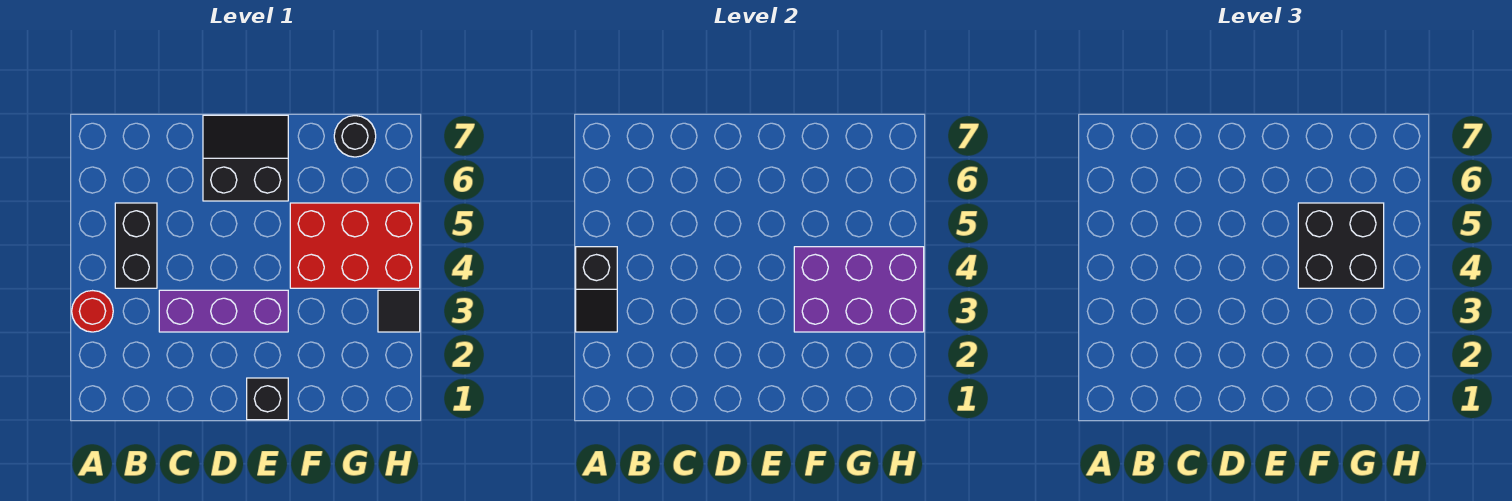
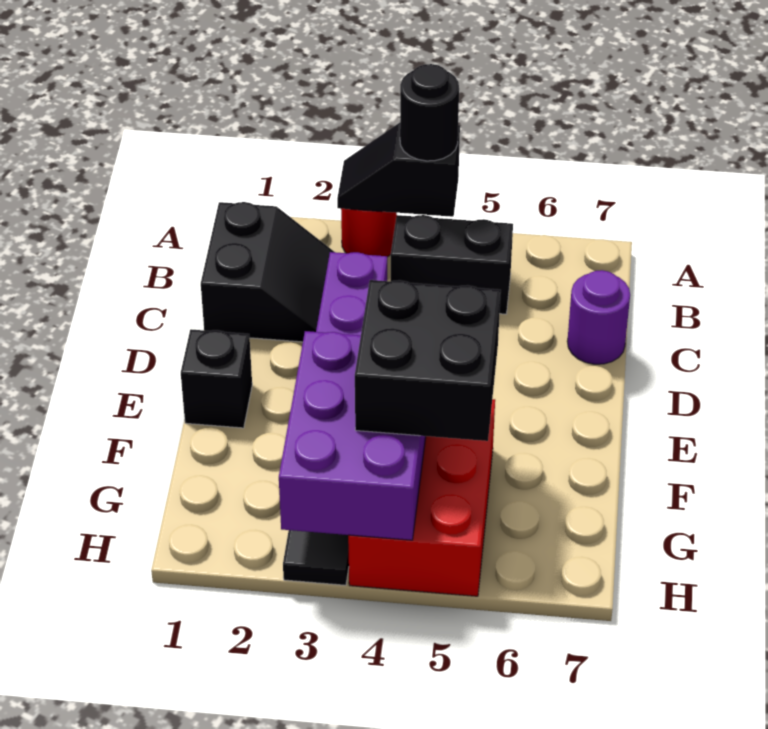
none -> purple 1x1 round brick [567,270,630,364]
black 2x2 slope [203,115,288,201] -> black 2x2 slope moved to [201,202,334,342]
black 1x1 round brick [334,116,376,157] -> black 1x1 round brick moved to [400,64,459,161]

